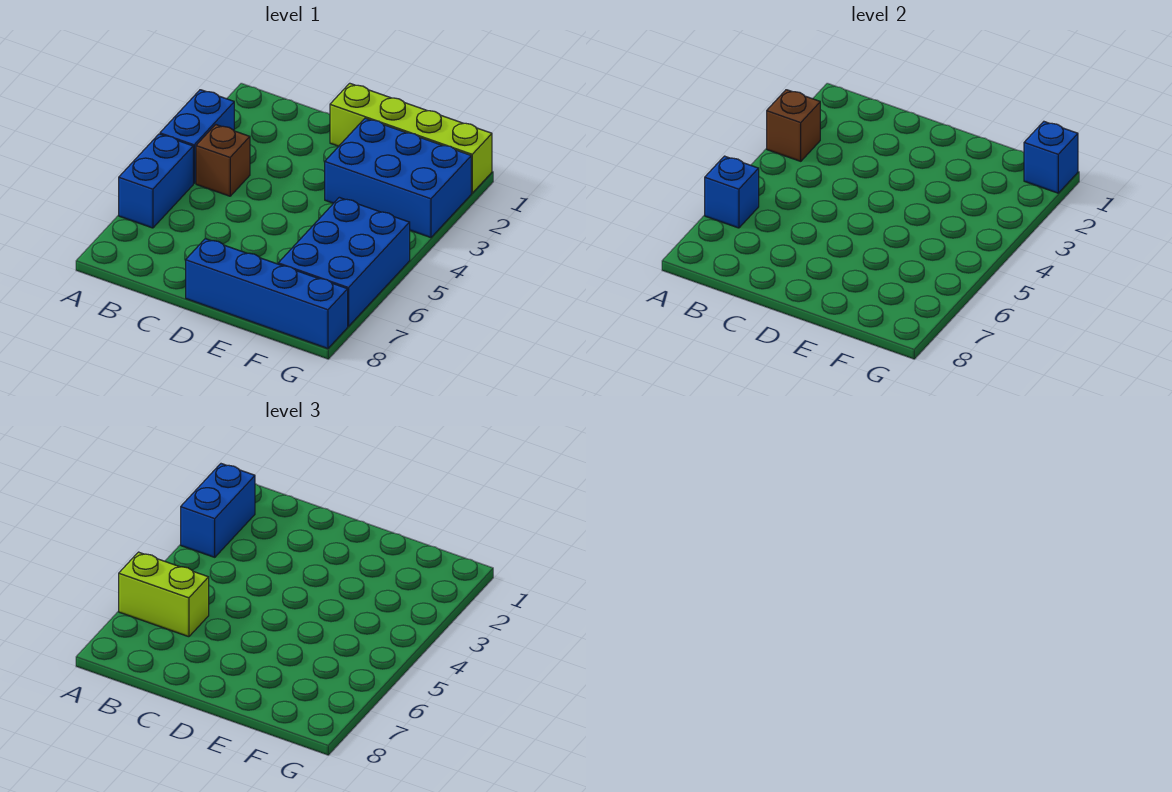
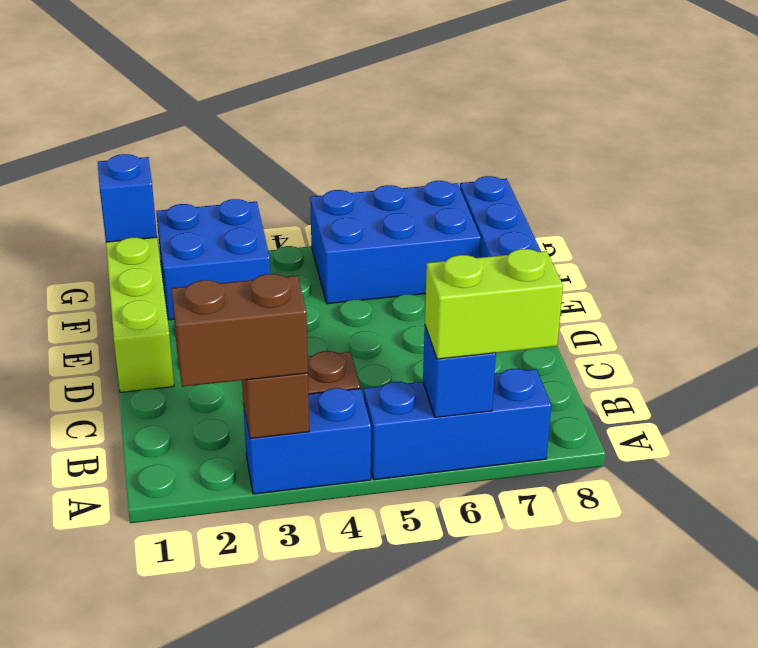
blue 1x2 brick [181,464,255,557] -> brown 1x2 brick [171,274,308,387]
blue 1x2 brick [119,134,193,228] -> blue 1x3 brick [364,369,552,480]
lime 1x2 brick [119,552,209,637] -> lime 1x2 brick turned to [425,249,563,359]
blue 2x3 brick [325,118,471,238] -> blue 2x2 brick [156,199,270,320]

